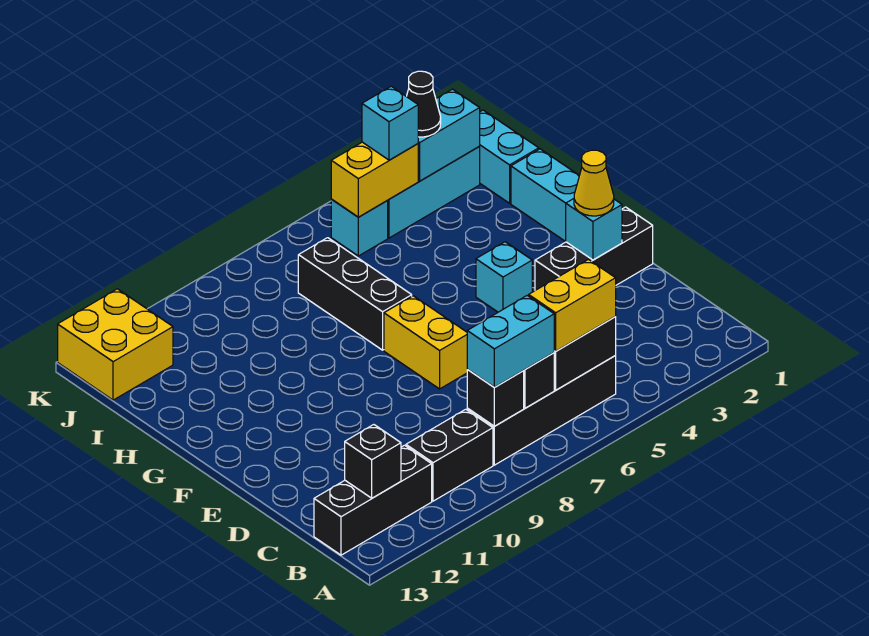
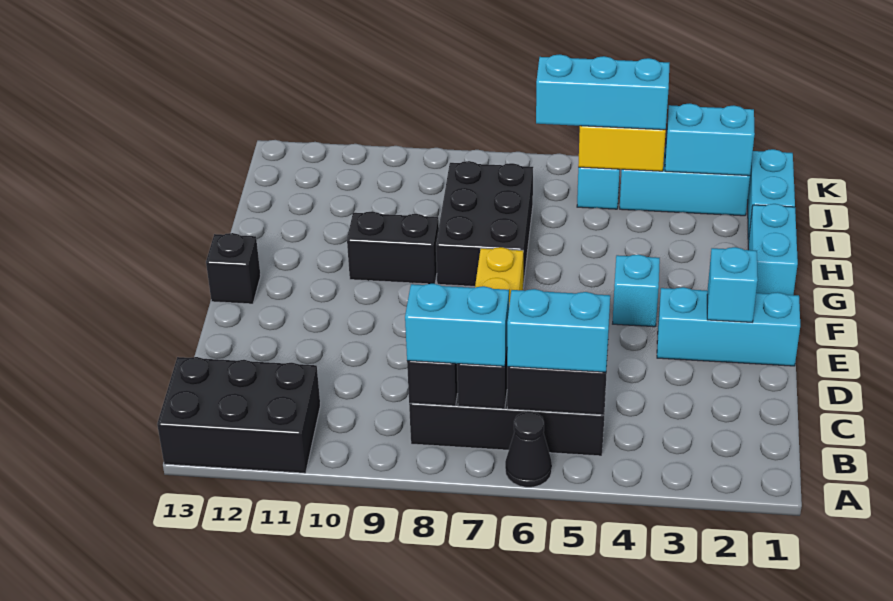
yellow 1x2 brick [529,259,616,351] -> cyan 1x2 brick [507,289,610,372]
black 1x2 brick [406,409,493,501] -> black 1x2 brick moved to [347,211,439,284]
black 1x3 brick [314,445,432,555] -> black 2x3 brick [157,357,320,473]
black 1x1 brick [345,425,401,498] -> black 1x1 brick moved to [206,233,261,304]
black 1x3 brick [535,207,653,290] -> cyan 1x3 brick [657,287,800,366]
yellow 1x1 cone [574,150,614,216] -> none
black 1x3 brick [298,238,412,350] -> black 2x3 brick [436,161,533,287]
black 1x1 cone [406,71,441,137] -> black 1x1 cone moved to [505,412,552,487]
cyan 1x1 brick [362,86,418,160] -> cyan 1x3 brick [536,54,669,130]
yellow 2x2 brick [58,289,173,400] -> none

